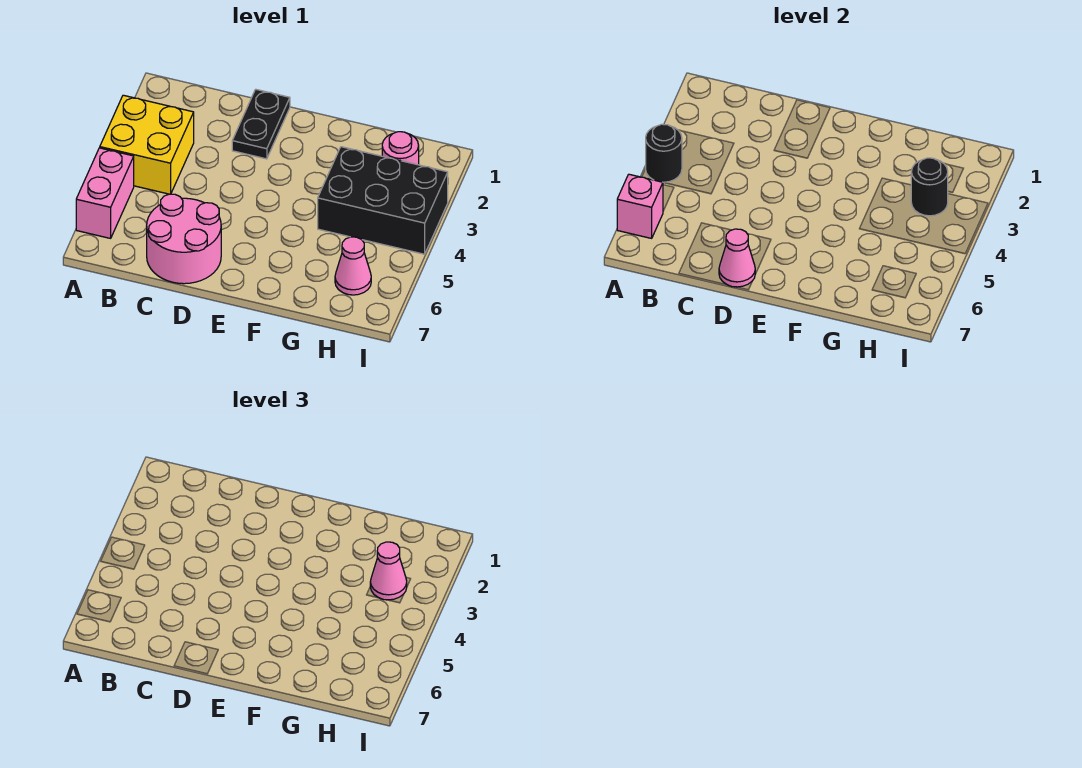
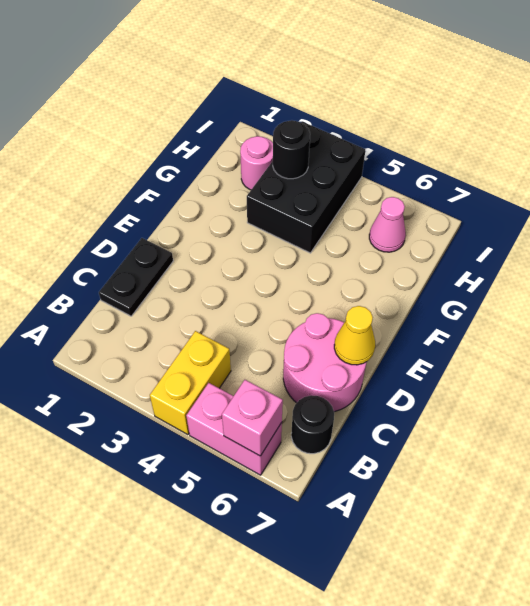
yellow 2x2 brick [100,95,194,194] -> yellow 1x2 brick [150,331,231,435]
black 1x1 round brick [646,124,682,182] -> black 1x1 round brick moved to [291,395,334,454]
black 1x2 plate [232,89,290,159] -> black 1x2 plate turned to [99,238,173,316]
pink 1x1 cone [719,229,755,287] -> yellow 1x1 cone [334,306,375,365]
pink 1x1 cone [370,542,407,600] -> none

